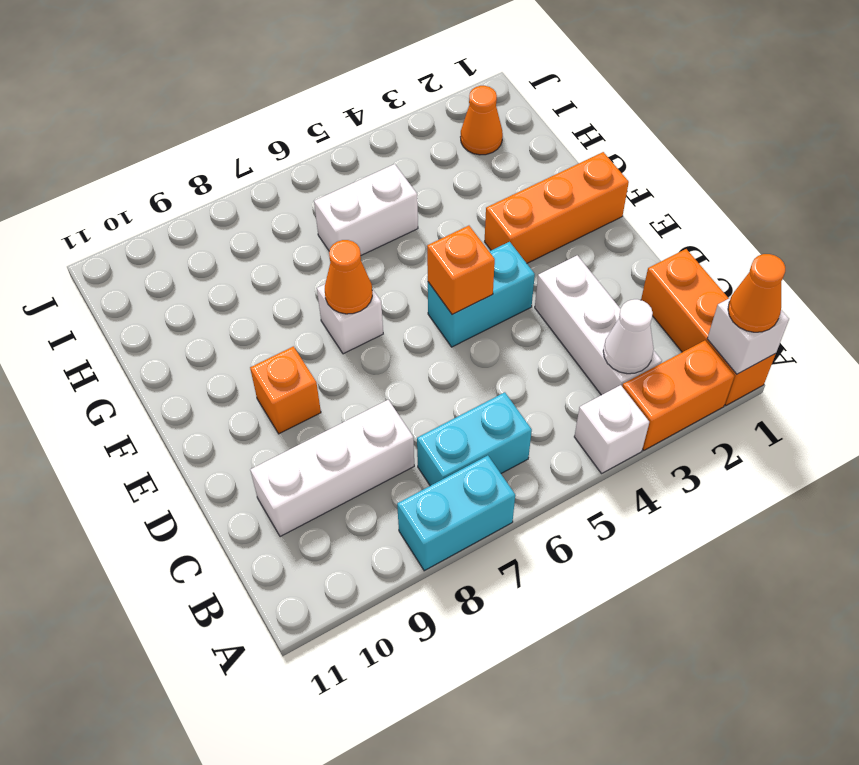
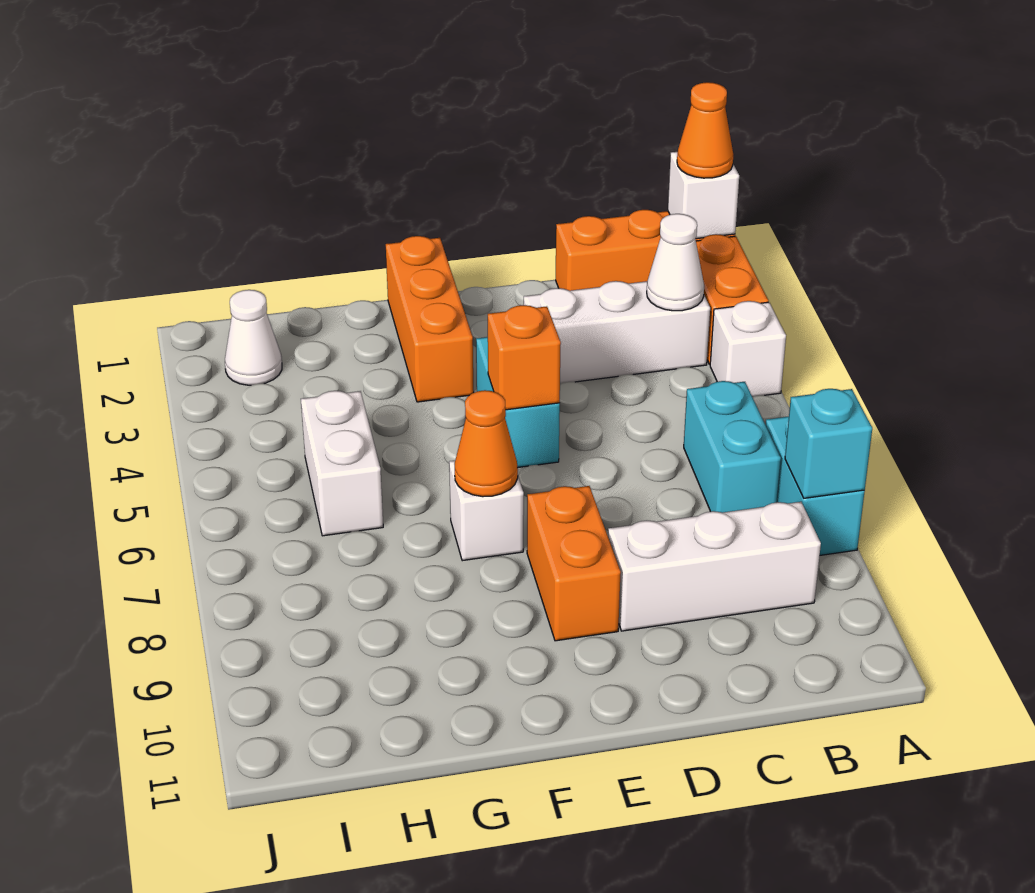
none -> cyan 1x1 brick [785,389,872,498]
white 1x3 brick [250,400,414,537] -> white 1x3 brick turned to [608,502,821,631]
orange 1x1 brick [250,346,321,434] -> orange 1x2 brick [527,486,621,641]
orange 1x1 cone [461,86,503,155] -> white 1x1 cone [225,290,282,385]

